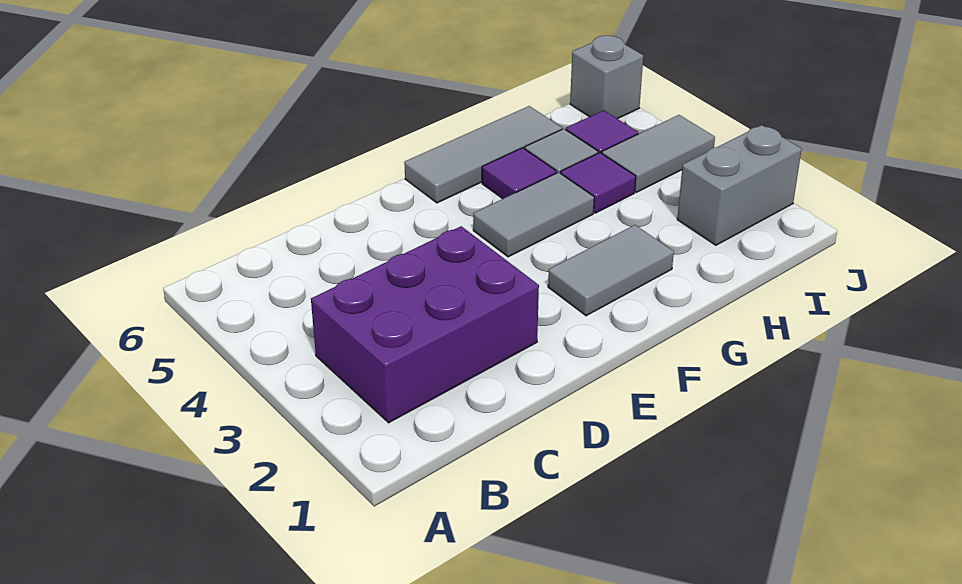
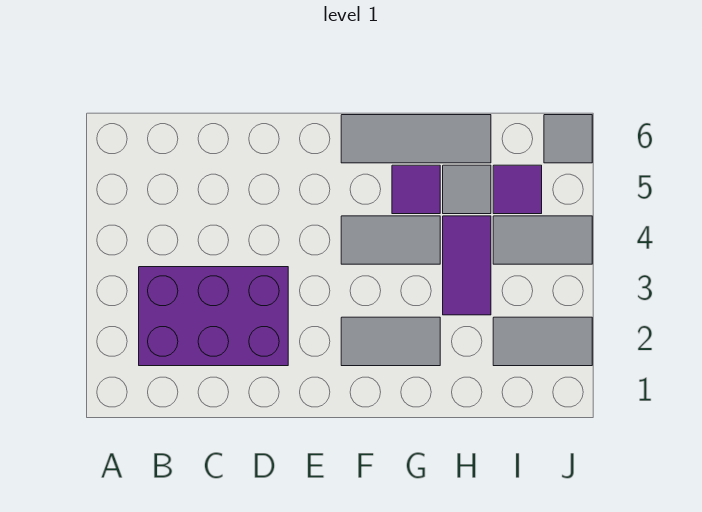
purple 1x1 tile [561,153,636,213] -> purple 1x2 tile [443,216,491,315]
grey 1x2 brick [677,125,802,245] -> grey 1x2 tile [493,317,592,366]
grey 1x1 brick [570,35,643,119] -> grey 1x1 tile [544,115,592,163]

